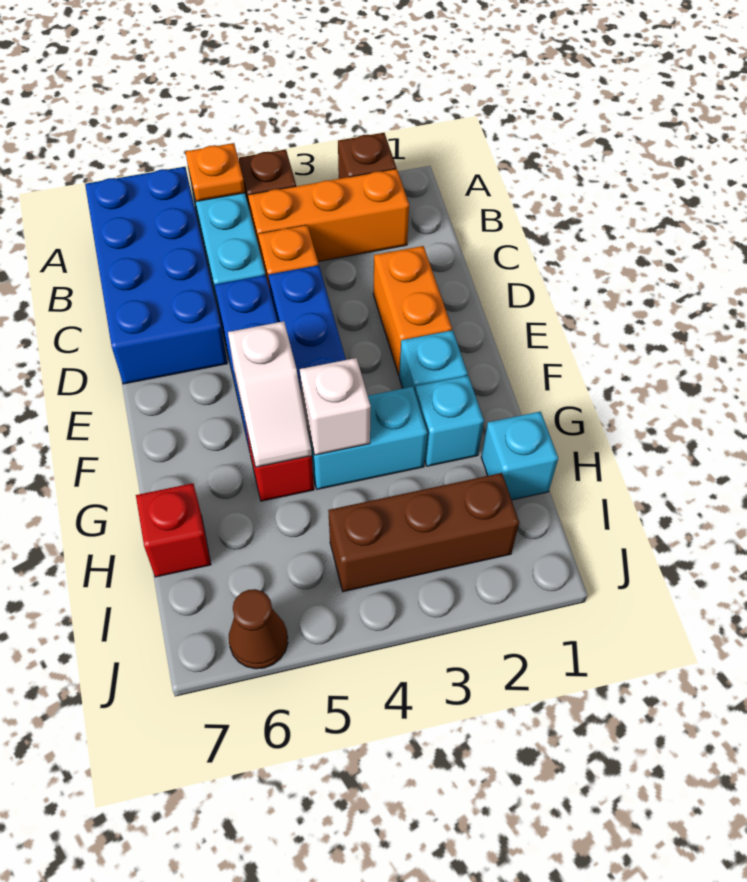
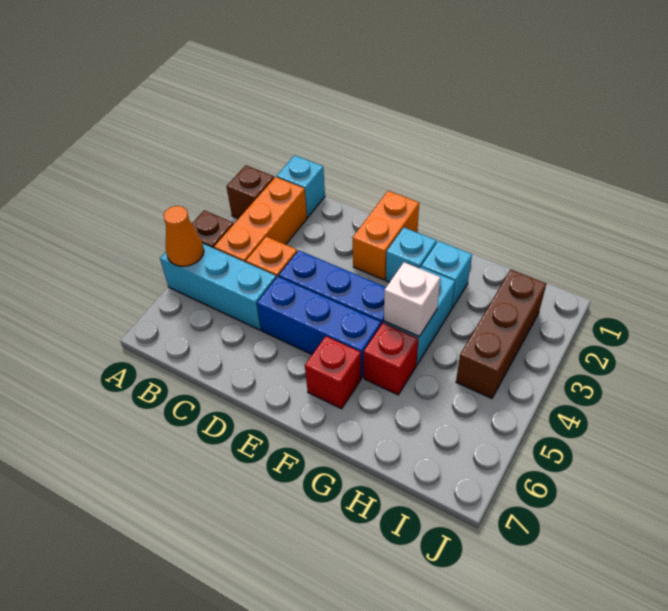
orange 1x1 plate [186,143,245,201] -> orange 1x1 cone [164,206,204,266]
blue 2x4 brick [85,167,227,384] -> none
orange 1x2 brick [373,246,452,375] -> orange 1x2 brick turned to [352,191,419,280]
white 1x2 slope [228,321,312,467] -> none
cyan 1x1 brick [481,411,558,500] -> cyan 1x1 brick moved to [276,155,325,217]
red 1x1 brick [136,483,211,577] -> red 1x1 brick moved to [305,336,361,409]
brown 1x1 cone [229,589,288,669] -> none

